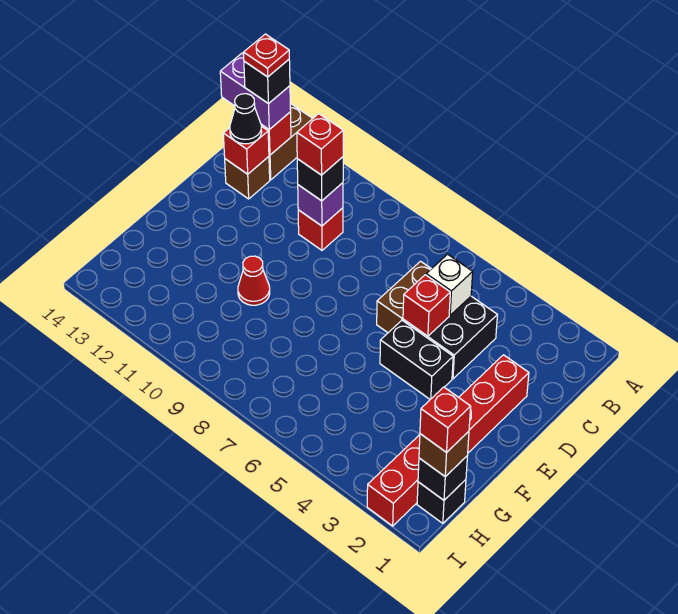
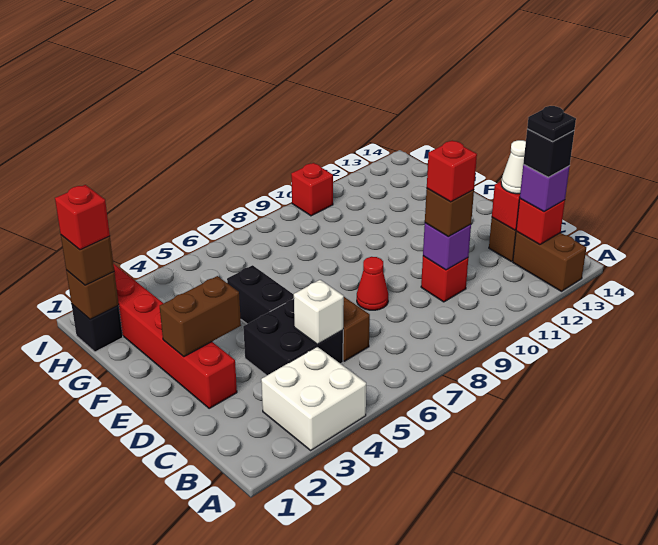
none -> white 2x2 brick [261,347,366,450]
purple 1x2 brick [220,53,291,130] -> purple 1x1 brick [520,165,570,212]
red 1x1 plate [244,34,289,77] -> black 1x1 plate [527,106,576,142]
black 1x1 brick [297,157,343,201] -> brown 1x1 brick [425,189,474,237]
black 1x1 cone [230,94,262,144] -> white 1x1 cone [501,140,526,194]
red 1x1 brick [403,275,450,336] -> red 1x1 brick moved to [291,163,333,216]
none -> brown 1x2 brick [160,276,241,357]
black 1x2 brick [380,321,453,399] -> black 1x2 brick turned to [227,265,294,324]
red 1x1 cone [238,256,270,305] -> red 1x1 cone moved to [357,257,388,310]
black 1x1 brick [418,456,467,500] -> brown 1x1 brick [66,270,119,319]

